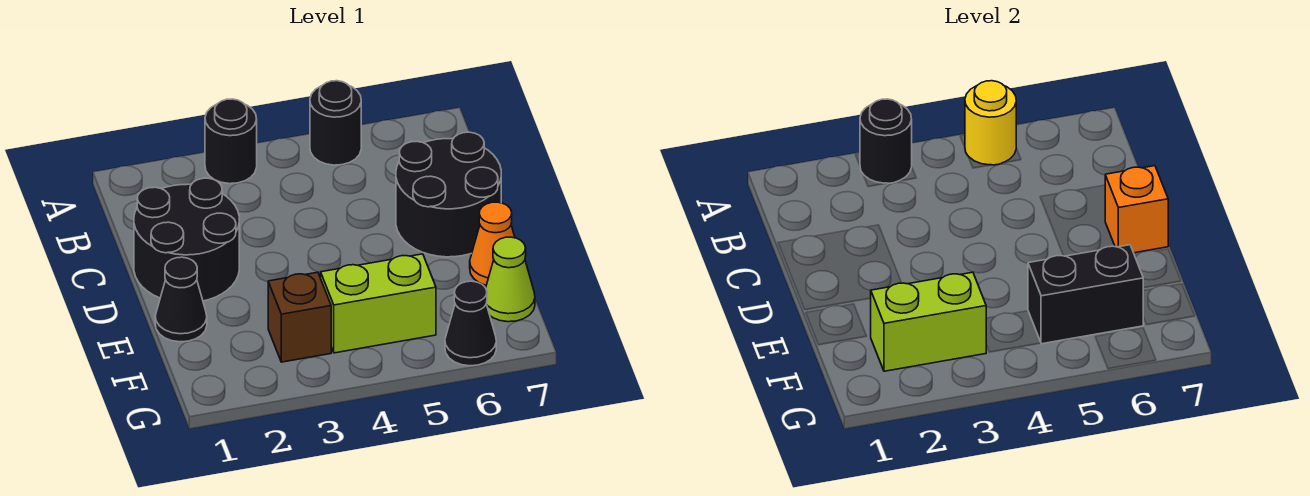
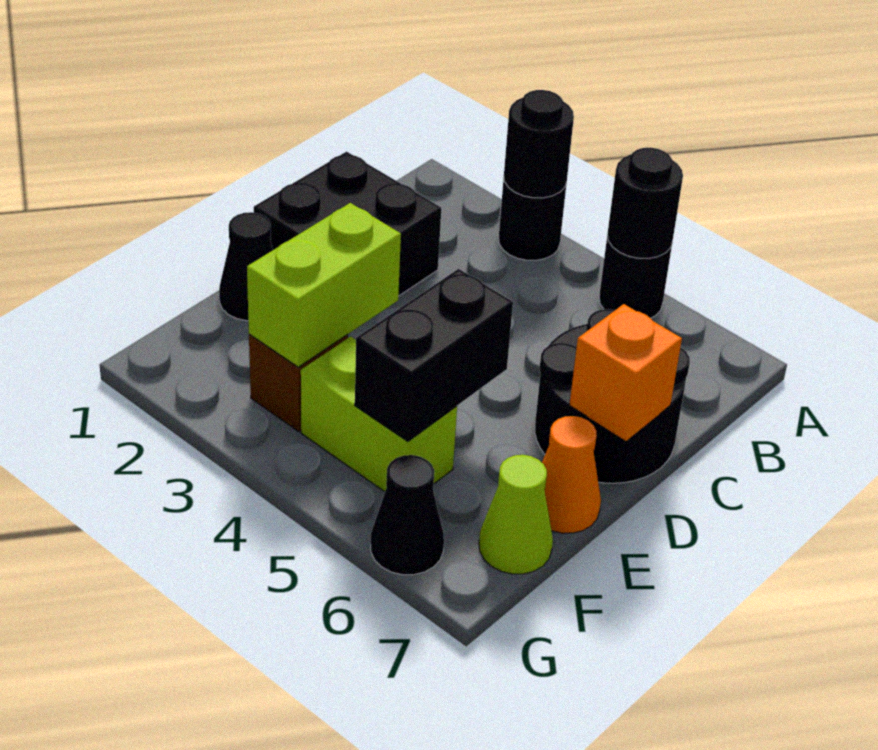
yellow 1x1 round brick [965,81,1016,165] -> black 1x1 round brick [607,148,683,258]
black 2x2 round brick [134,178,239,301] -> black 2x2 brick [254,152,441,296]
lime 1x2 brick [871,272,986,371] -> lime 1x2 brick turned to [247,203,401,367]
black 1x2 brick [1028,245,1143,344] -> black 1x2 brick turned to [355,269,513,441]

